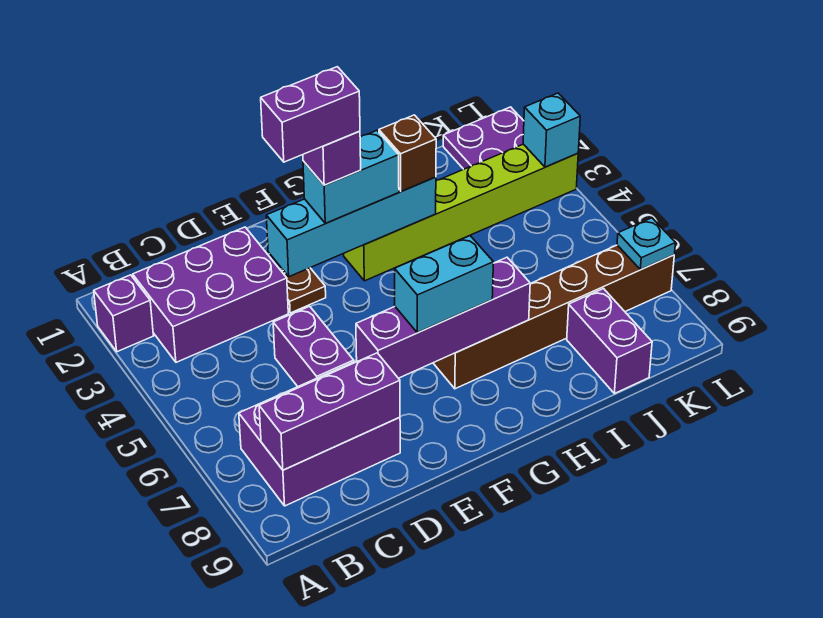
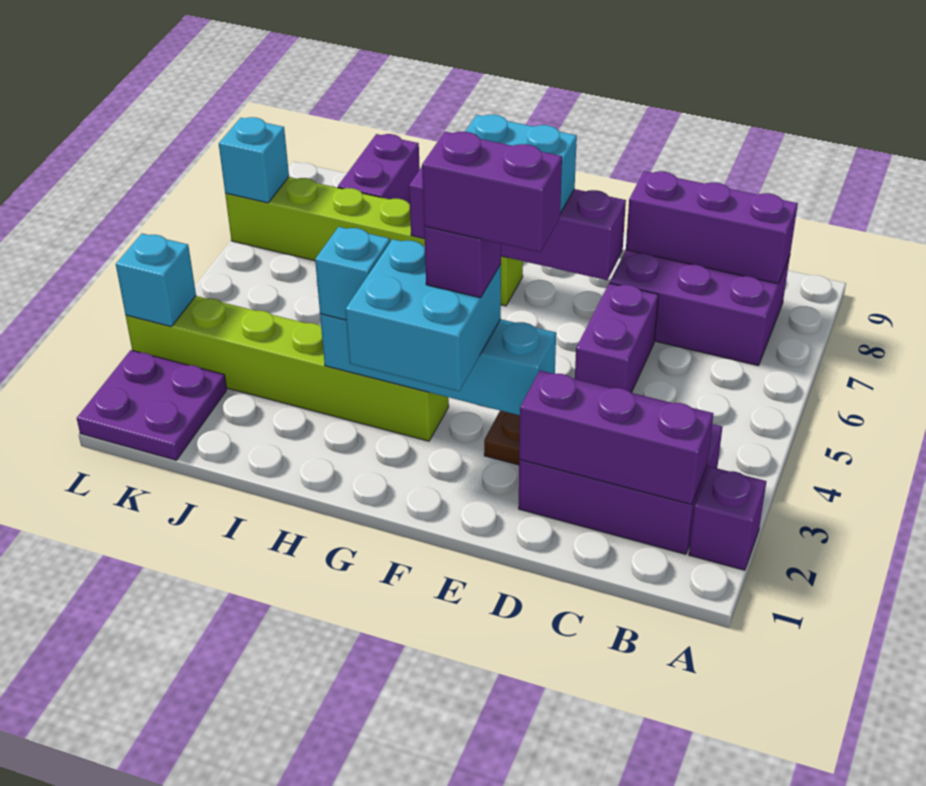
none -> purple 1x3 brick [519,370,713,505]
cyan 1x2 brick [303,131,399,223] -> cyan 2x2 brick [345,239,501,391]
brown 1x6 brick [433,245,674,389] -> lime 1x6 brick [225,177,523,306]
brown 1x1 brick [379,115,436,191] -> cyan 1x1 brick [315,227,390,320]
cyan 1x1 plate [617,218,675,270] -> cyan 1x1 brick [219,117,289,203]

